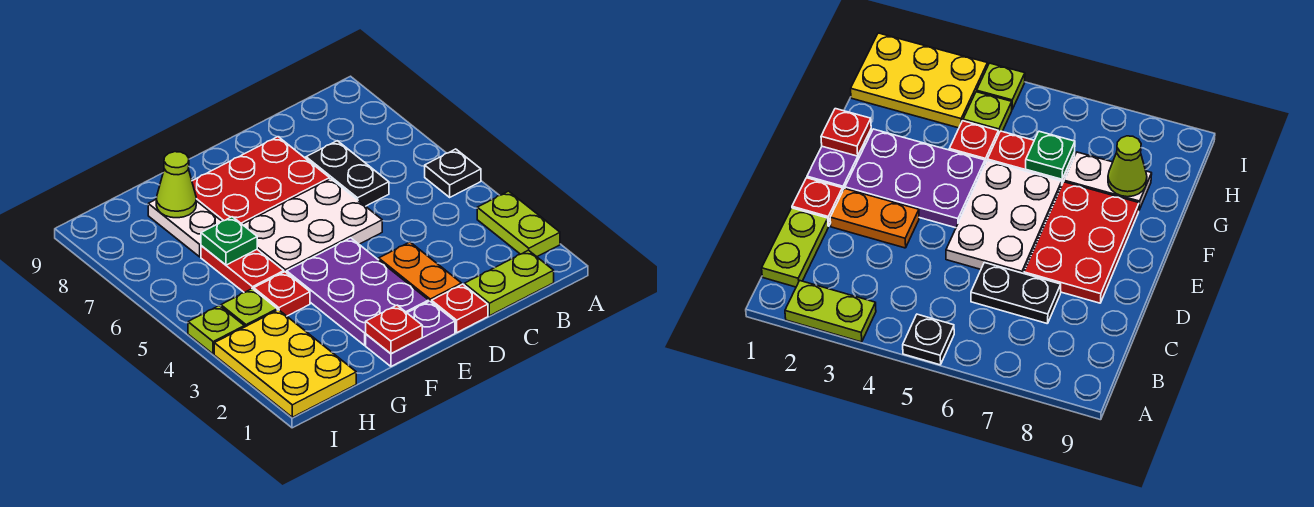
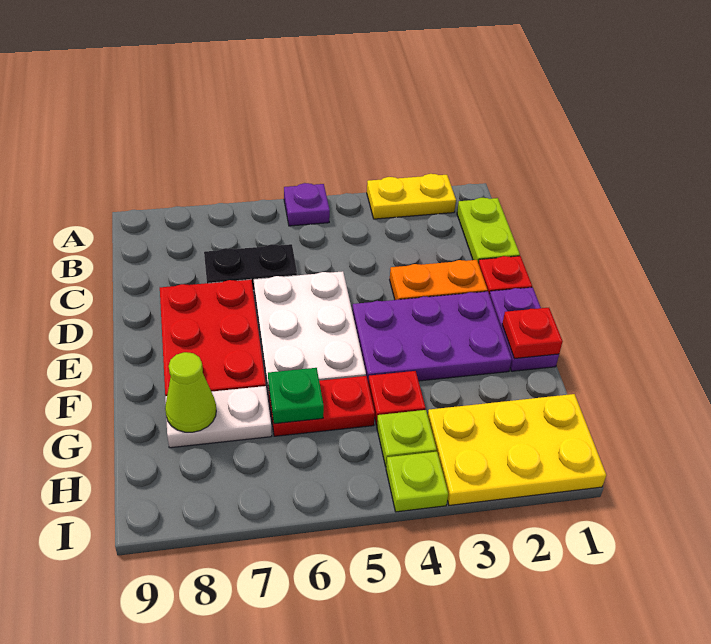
lime 1x2 plate [477,191,560,257] -> yellow 1x2 plate [367,174,456,219]
black 1x1 plate [425,149,481,197] -> purple 1x1 plate [284,183,330,226]

